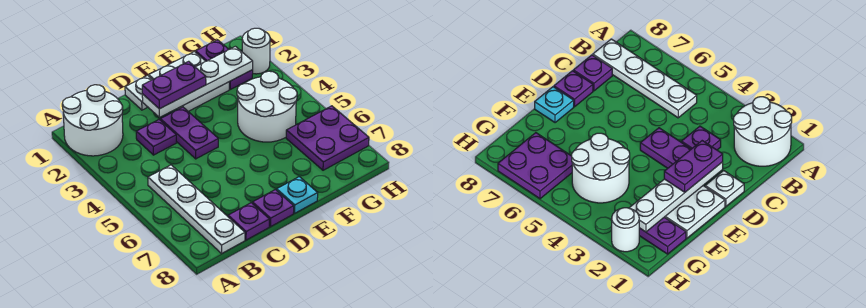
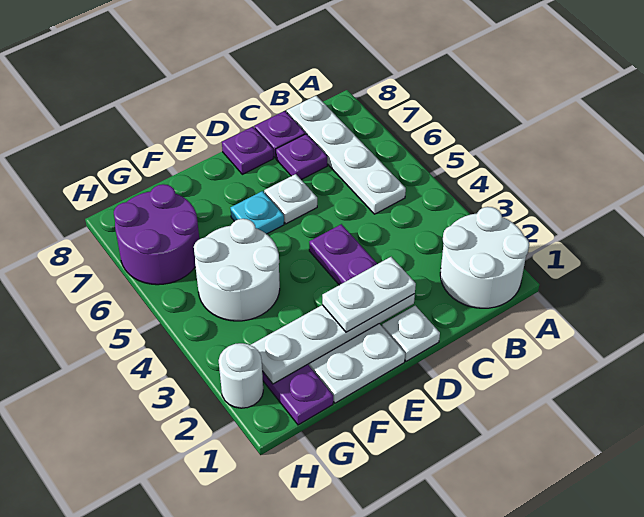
purple 1x1 plate [136,120,176,155] -> purple 1x1 plate moved to [276,134,327,180]
purple 1x2 plate [142,61,206,109] -> white 1x2 plate [322,257,416,332]
none -> white 1x1 plate [264,174,317,224]
cyan 1x1 plate [277,177,318,213] -> cyan 1x1 plate moved to [230,191,284,234]
purple 2x2 plate [286,106,369,170] -> purple 2x2 round brick [114,184,199,285]

